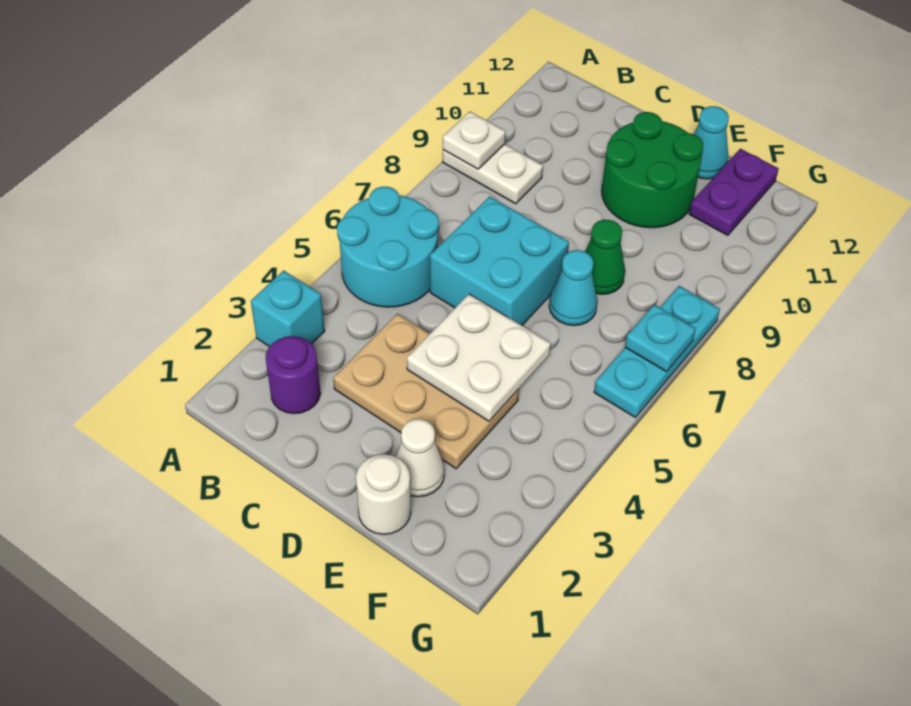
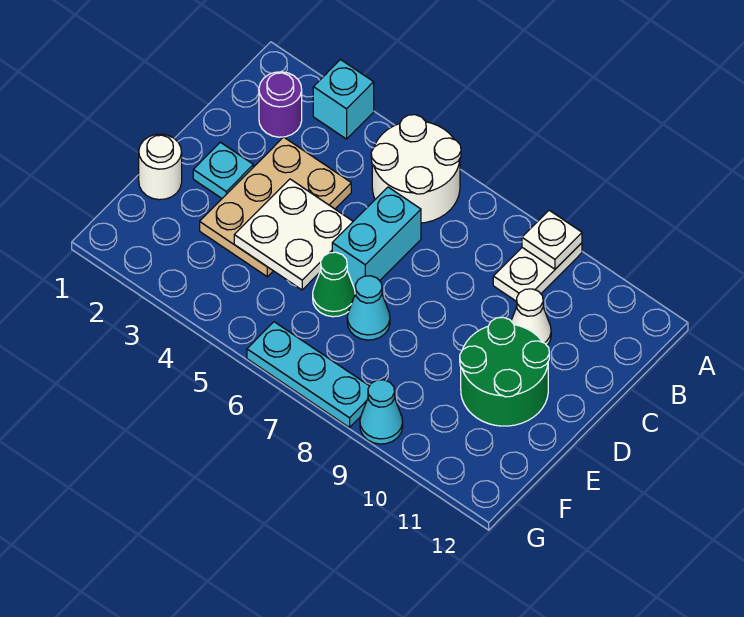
cyan 2x2 round brick [337,187,439,307] -> white 2x2 round brick [371,115,461,223]
cyan 2x2 brick [430,196,569,325] -> cyan 1x2 brick [332,187,421,288]
white 1x1 cone [396,419,444,497] -> white 1x1 cone moved to [511,289,551,345]
green 1x1 cone [585,220,625,294] -> green 1x1 cone moved to [313,252,355,317]
cyan 1x1 cone [694,106,729,179] -> cyan 1x1 cone moved to [360,380,403,444]
purple 1x2 plate [689,149,779,235] -> none
cyan 1x1 plate [625,305,696,372] -> cyan 1x1 plate moved to [193,142,253,198]

